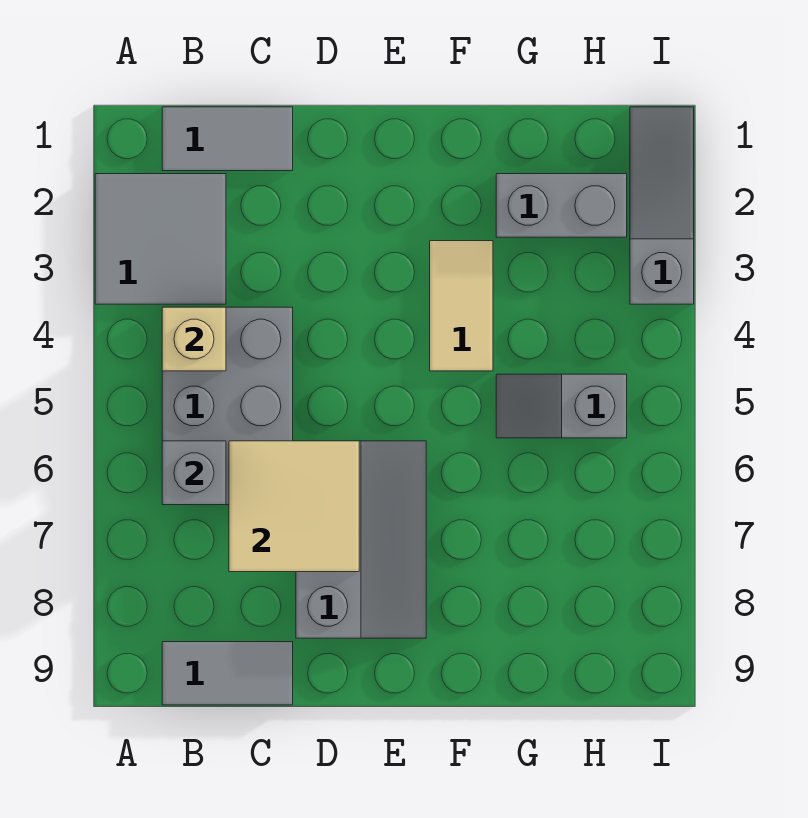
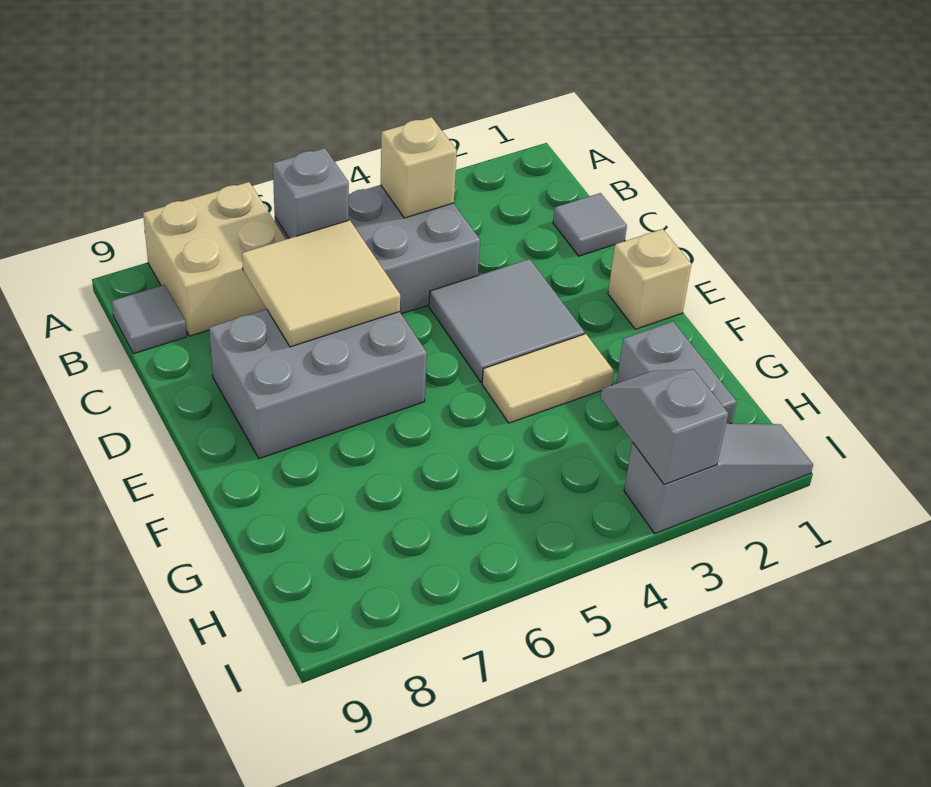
grey 2x2 tile [95,174,226,304] -> grey 2x2 tile moved to [429,259,584,382]
none -> tan 2x2 brick [143,182,286,336]
grey 1x2 tile [162,107,293,171] -> grey 1x1 tile [553,193,627,256]
grey 1x2 tile [162,642,293,705] -> grey 1x1 tile [112,285,187,354]
grey 2x3 slope [296,441,426,638] -> grey 2x3 brick [209,309,427,459]
none -> tan 1x1 brick [608,229,691,329]
grey 1x2 slope [496,374,627,438] -> grey 1x2 slope moved to [601,370,728,485]

